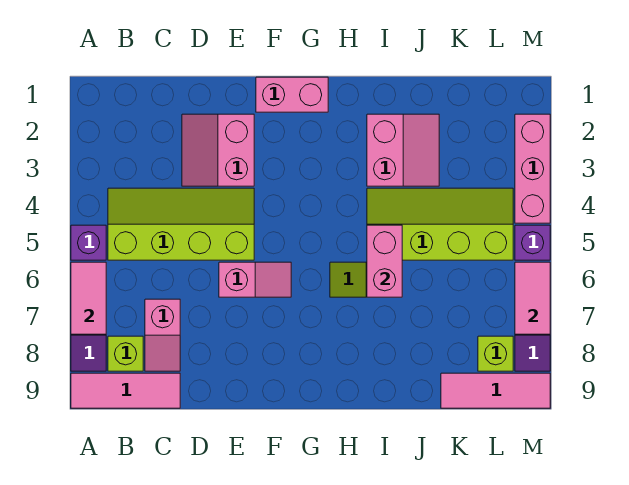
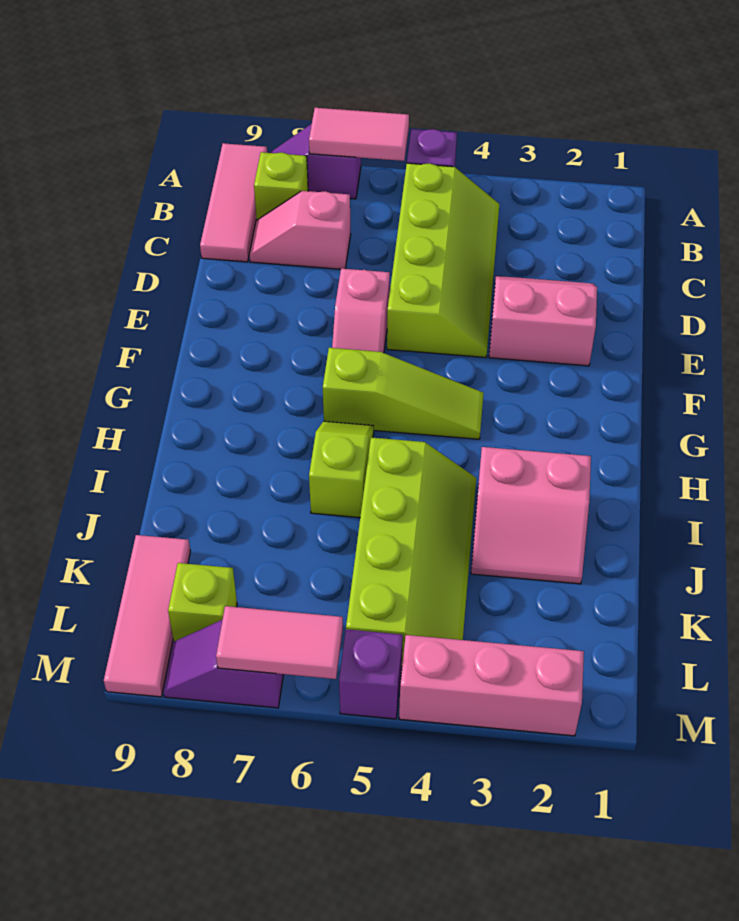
pink 1x2 brick [256,77,328,112] -> none
none -> lime 1x3 slope [323,348,484,439]
pink 1x2 brick [367,225,402,297] -> none

